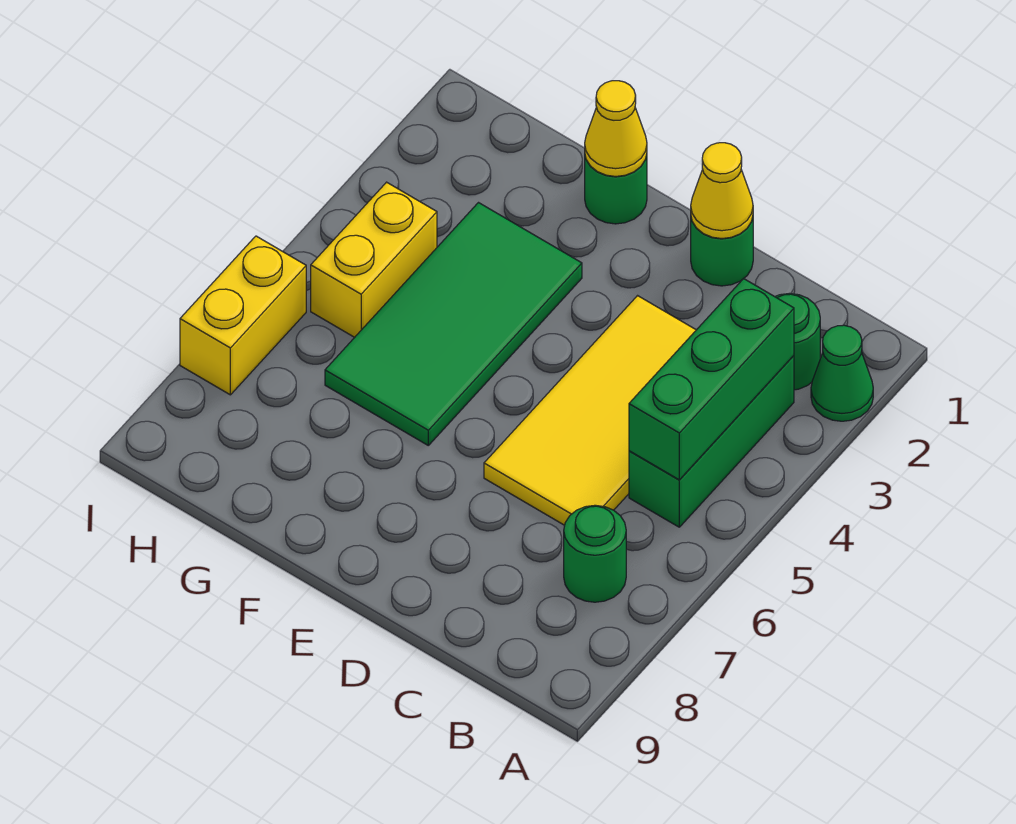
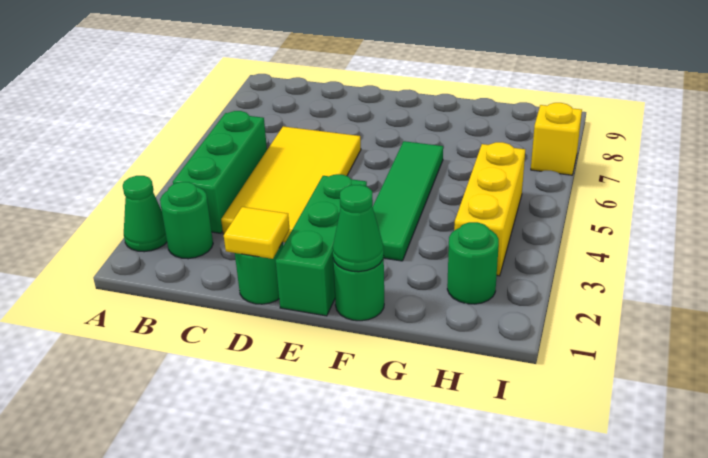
green 1x3 brick [629,279,794,480] -> green 1x3 brick moved to [276,174,367,316]
green 1x1 round brick [564,505,626,602] -> green 1x1 round brick moved to [447,222,499,304]
yellow 1x1 cone [691,143,753,239] -> yellow 1x1 tile [224,207,290,259]
yellow 1x1 cone [585,81,647,176] -> green 1x1 cone [332,185,384,272]
green 2x4 tile [325,203,582,445] -> green 1x4 tile [373,141,443,261]
yellow 1x2 brick [311,182,437,337] -> yellow 1x3 brick [454,142,525,276]
yellow 1x2 brick [180,236,306,395] -> yellow 1x1 brick [531,103,582,175]

